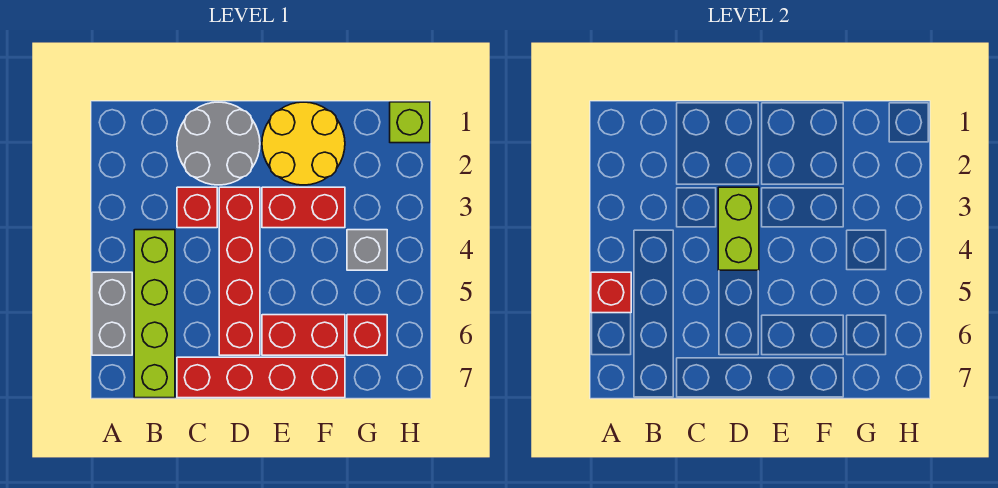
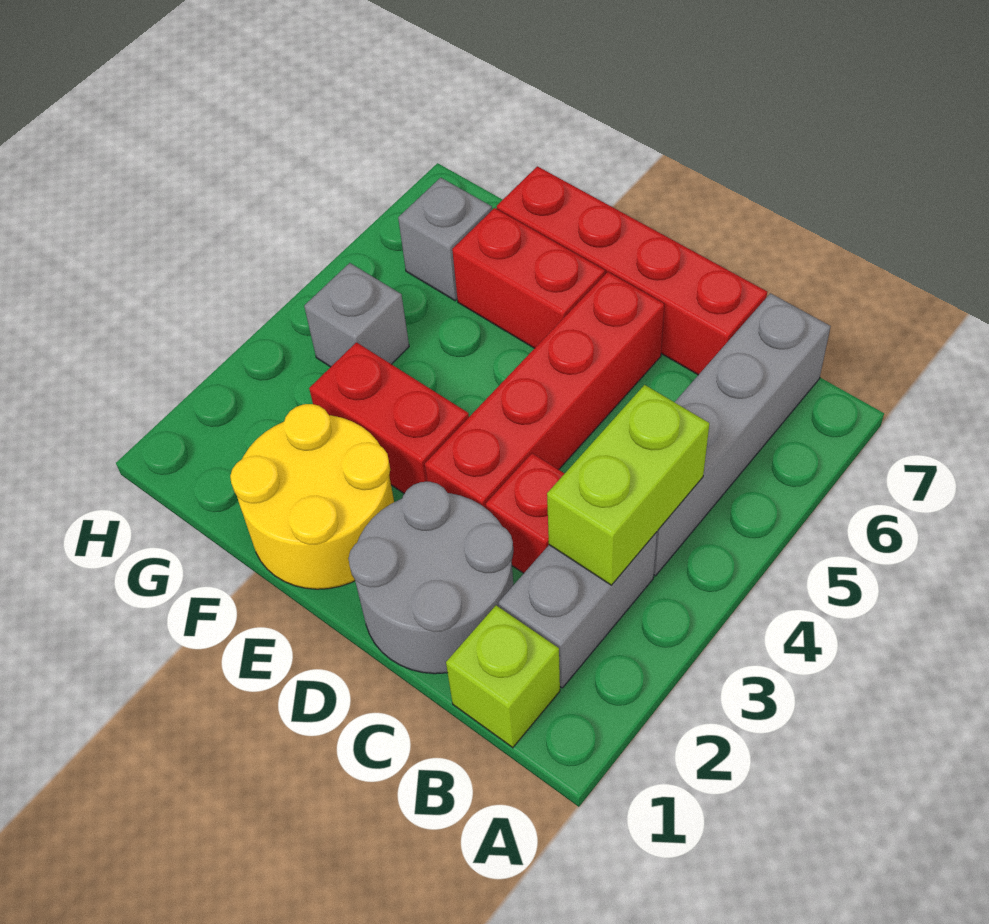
grey 1x2 brick [92,272,132,355] -> grey 1x2 brick moved to [499,532,657,688]
red 1x1 brick [591,272,631,313] -> none
lime 1x4 brick [134,230,175,398] -> grey 1x4 brick [654,293,831,576]
lime 1x2 brick [718,187,759,270] -> lime 1x2 brick moved to [547,385,709,585]
red 1x1 brick [347,315,387,355] -> grey 1x1 brick [398,178,492,301]
lime 1x1 brick [390,102,430,143] -> lime 1x1 brick moved to [446,605,560,748]

